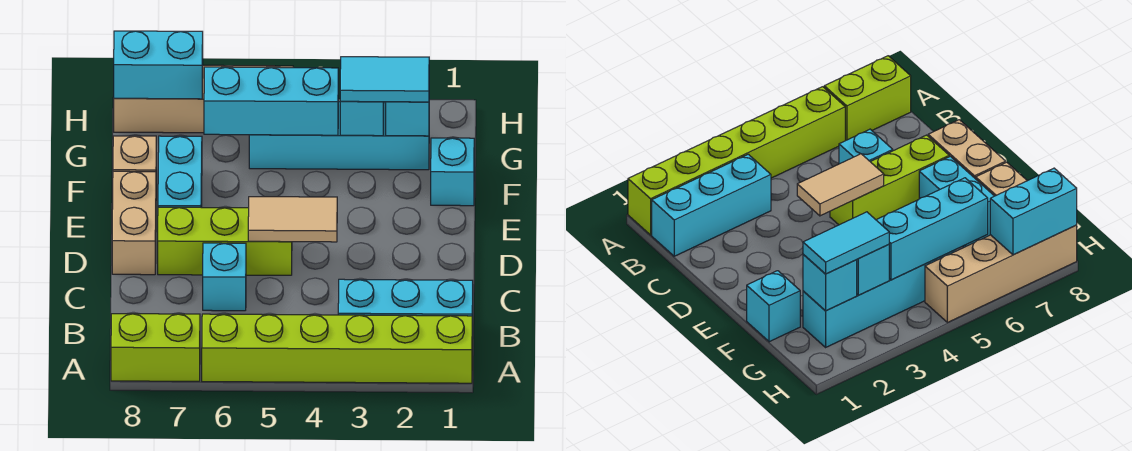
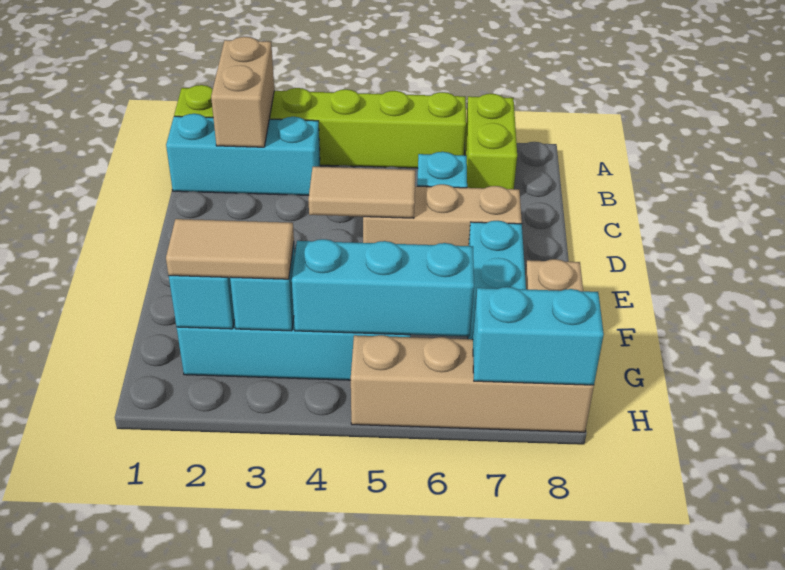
lime 1x2 brick [111,314,200,381] -> lime 1x2 brick turned to [465,94,517,189]
lime 1x3 brick [158,207,292,275] -> tan 1x3 brick [363,184,522,246]
tan 1x2 brick [112,171,156,275] -> tan 1x2 brick moved to [211,37,274,147]
cyan 1x1 brick [431,138,474,206] -> none
cyan 1x2 tile [340,57,429,102] -> tan 1x2 tile [166,219,294,279]

